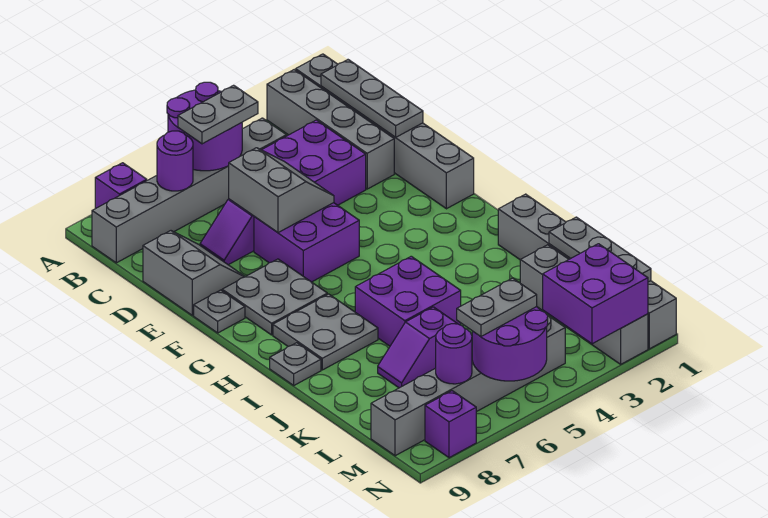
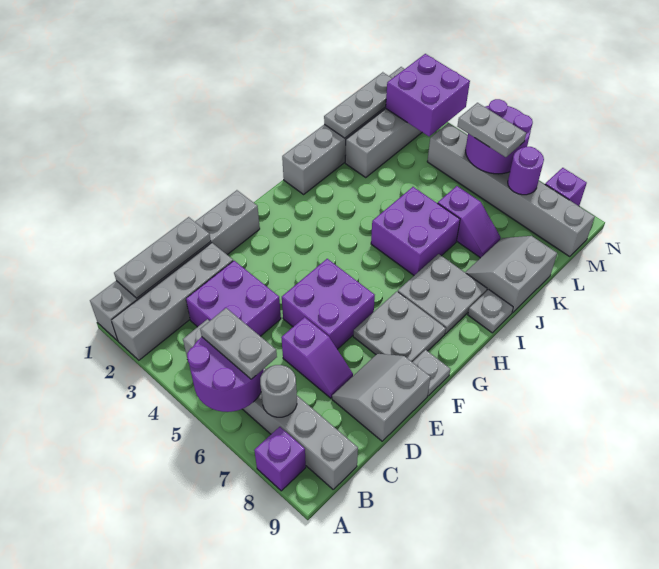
purple 1x1 round brick [157,131,193,191] -> grey 1x1 round brick [260,365,297,417]
grey 2x2 slope [229,148,334,233] -> grey 2x2 slope moved to [465,236,557,313]

